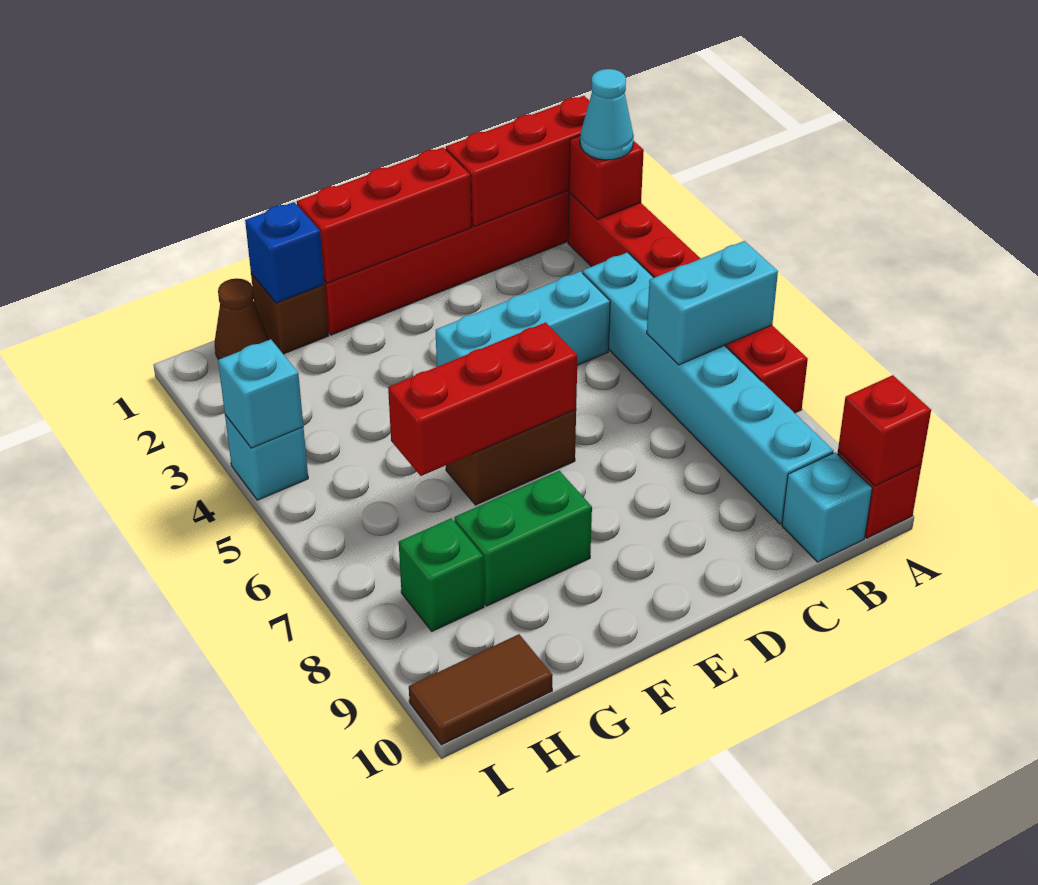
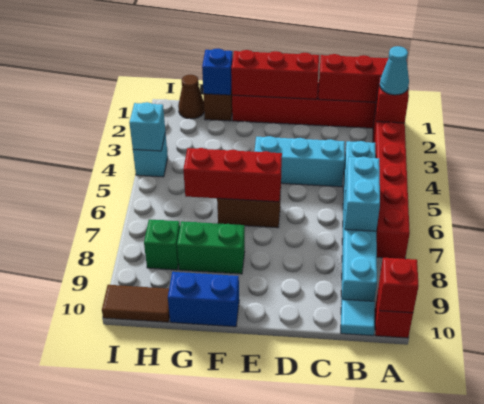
cyan 1x2 brick [647,241,778,365] -> cyan 1x2 brick turned to [345,157,380,231]
cyan 1x1 brick [782,452,872,562] -> cyan 1x1 tile [341,299,375,336]
none -> blue 1x2 brick [168,272,239,327]

